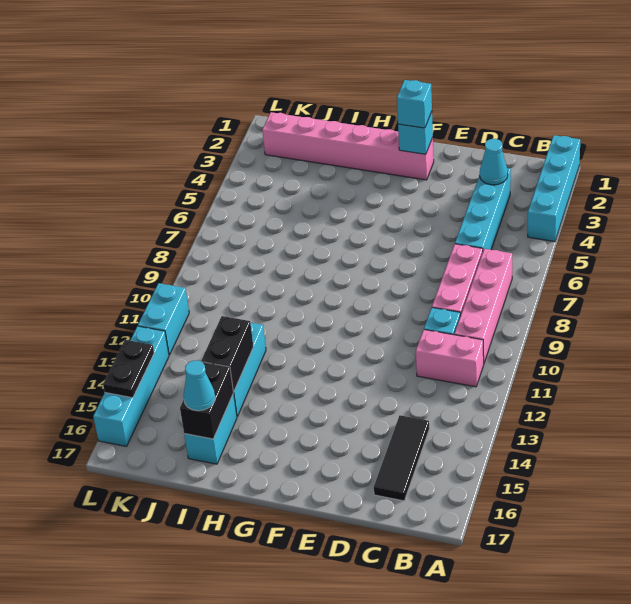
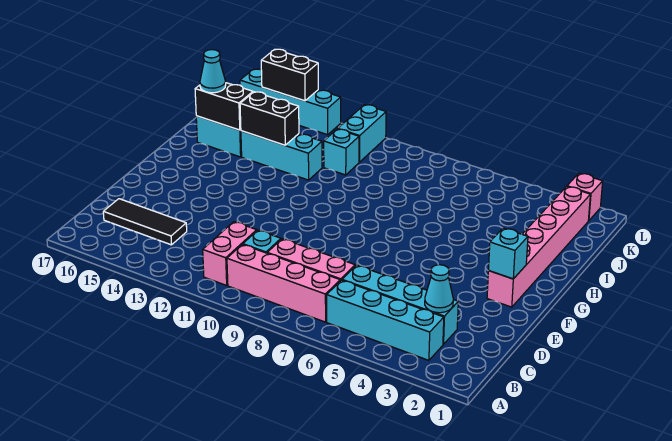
cyan 1x4 brick [528,135,580,242] -> cyan 1x4 brick moved to [327,280,444,360]
cyan 1x1 brick [397,80,432,128] -> cyan 1x1 brick moved to [324,129,359,175]
none -> pink 1x1 brick [567,173,603,221]
cyan 1x2 brick [138,283,189,355] -> cyan 1x2 brick turned to [338,105,386,162]
black 1x2 plate [103,340,154,398] -> black 1x2 brick [261,49,318,101]

